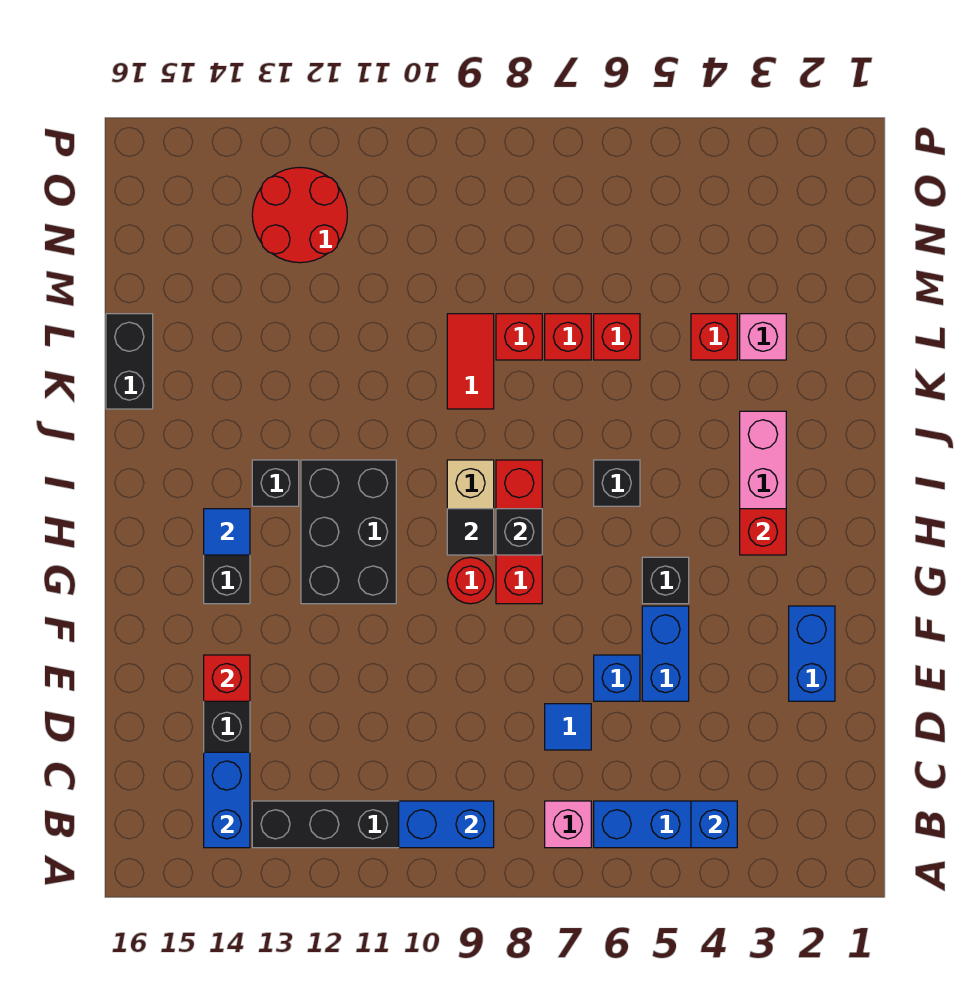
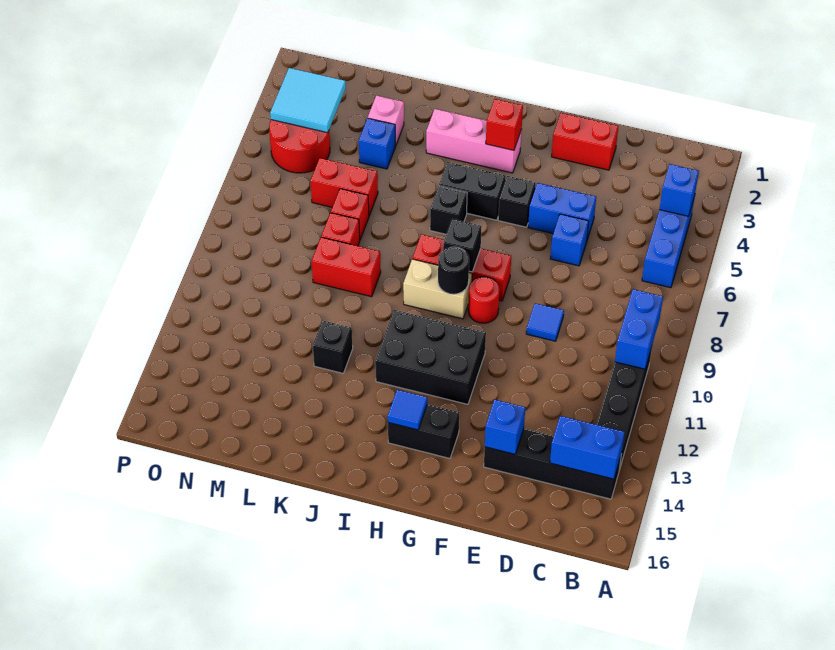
pink 1x1 brick [545,801,591,848] -> none
blue 1x1 tile [545,704,591,750] -> blue 1x1 tile moved to [526,303,564,341]
blue 1x2 brick [789,606,835,701] -> red 1x2 brick [552,113,618,170]
red 1x1 brick [204,655,250,701] -> blue 1x1 brick [485,399,525,454]
black 1x1 tile [447,509,494,555] -> black 1x1 round brick [438,247,469,294]
black 1x1 brick [252,460,299,506] -> black 1x1 brick moved to [313,321,353,373]
red 1x2 tile [447,314,494,409] -> red 1x2 brick [312,237,381,297]
black 1x2 brick [106,314,153,409] -> black 1x2 brick moved to [439,162,506,220]
red 1x1 brick [691,314,737,360] -> blue 1x1 brick [359,118,395,169]
red 1x1 brick [594,314,640,360] -> red 1x2 brick [311,158,378,215]
none -> cyan 2x2 tile [270,68,346,133]
red 2x2 round brick [252,168,347,263] -> red 2x2 round brick moved to [269,120,330,173]

